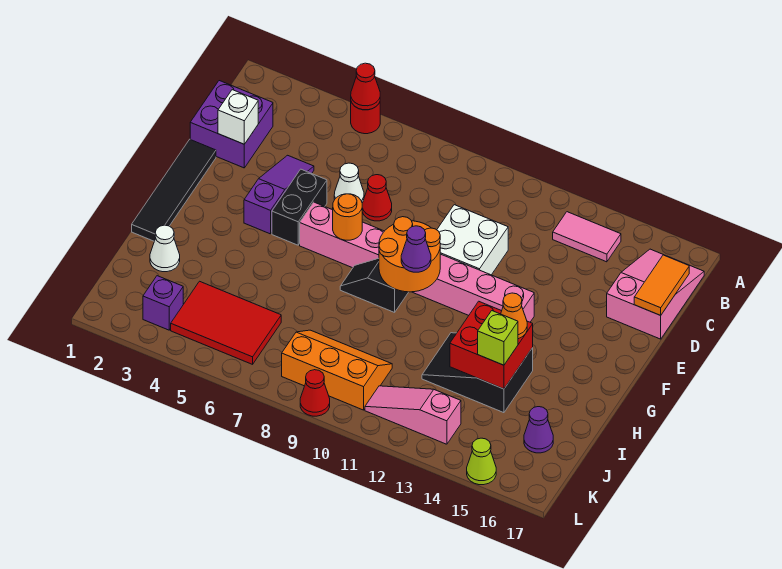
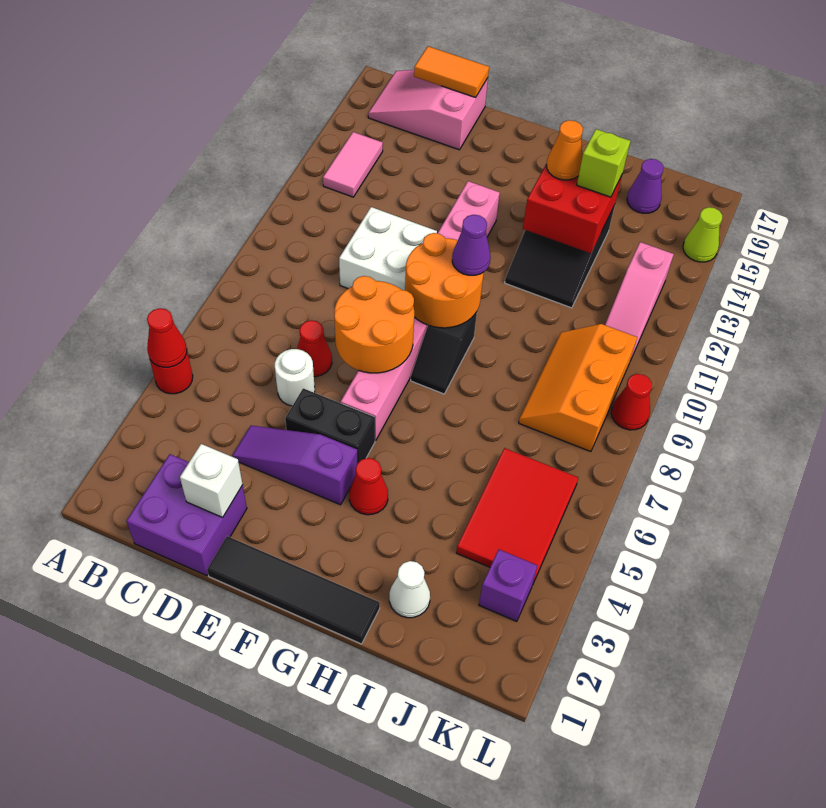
white 1x1 cone [334,163,364,203] -> white 1x1 round brick [275,349,315,406]
orange 1x1 round brick [333,194,362,240] -> orange 2x2 round brick [334,276,414,373]
none -> red 1x1 cone [349,458,388,515]

